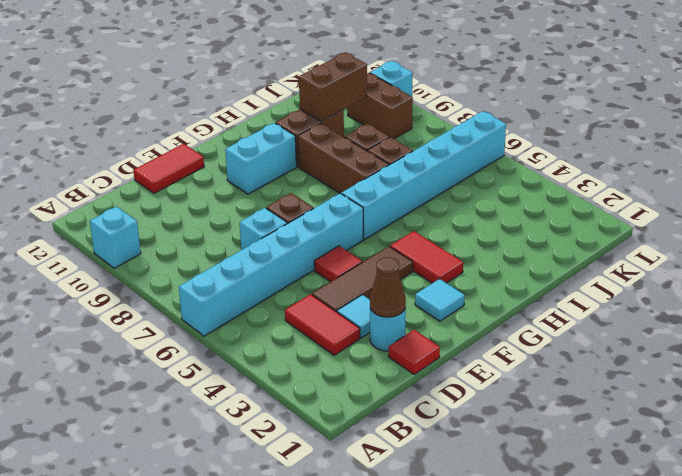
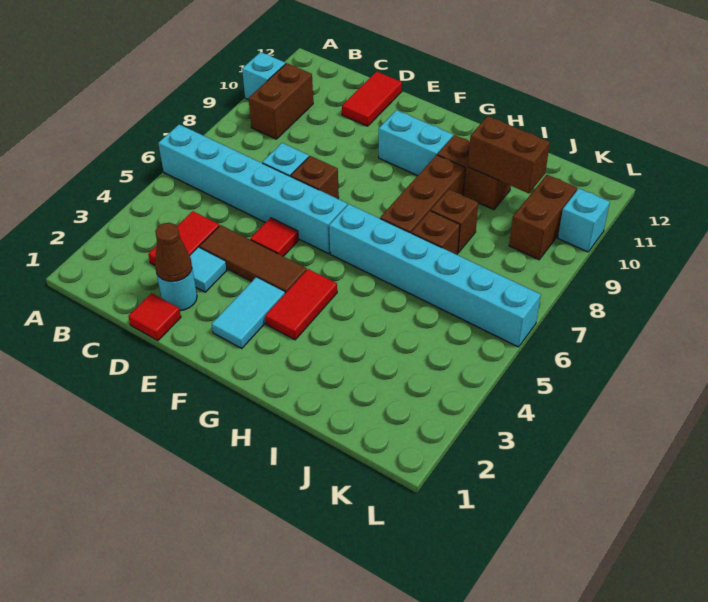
none -> brown 1x2 brick [249,63,313,139]
red 1x2 tile [133,144,204,193] -> red 1x2 tile turned to [342,71,402,126]
cyan 1x1 tile [415,279,465,321] -> cyan 1x2 tile [212,277,285,348]

